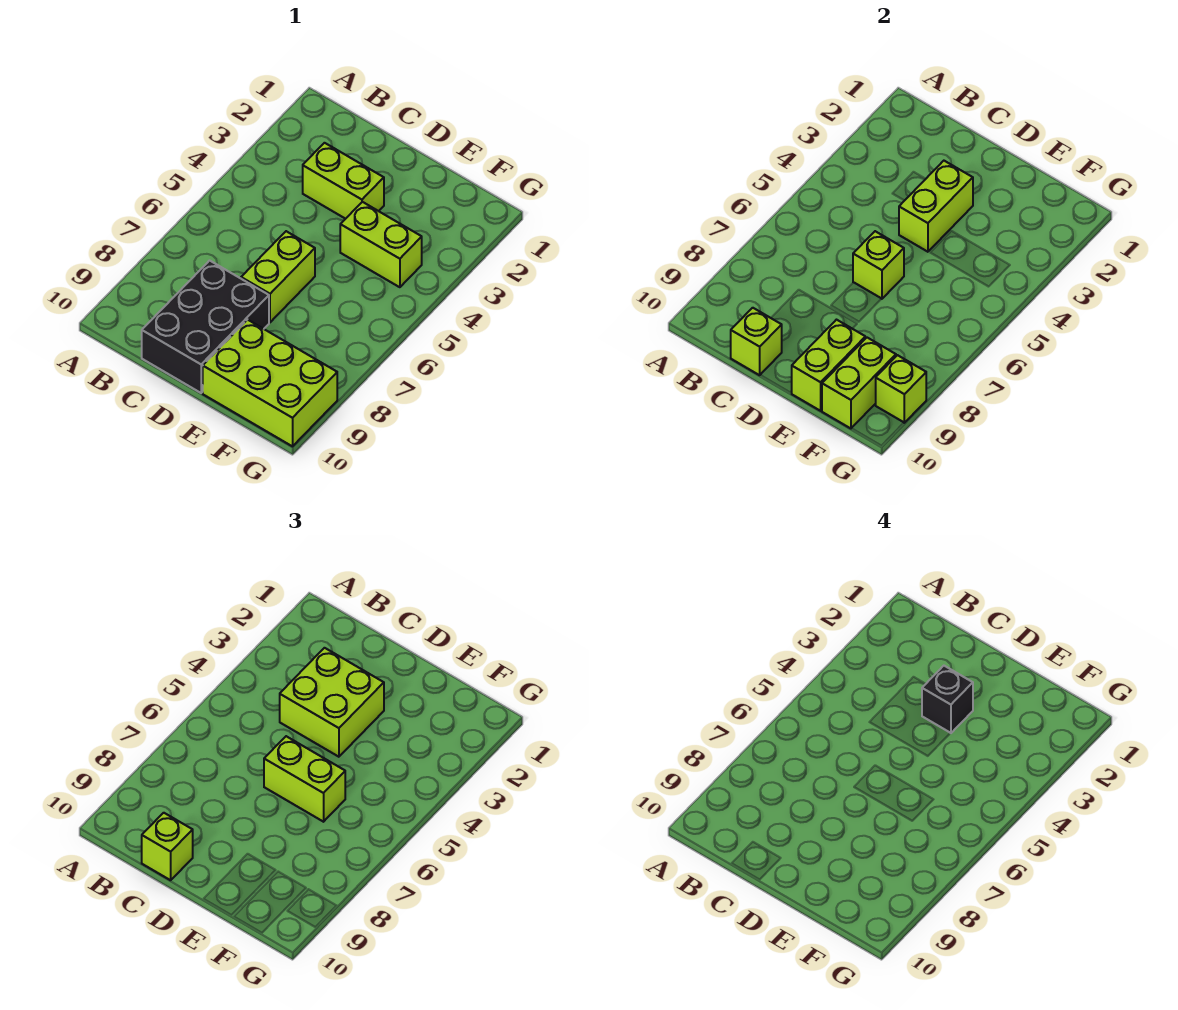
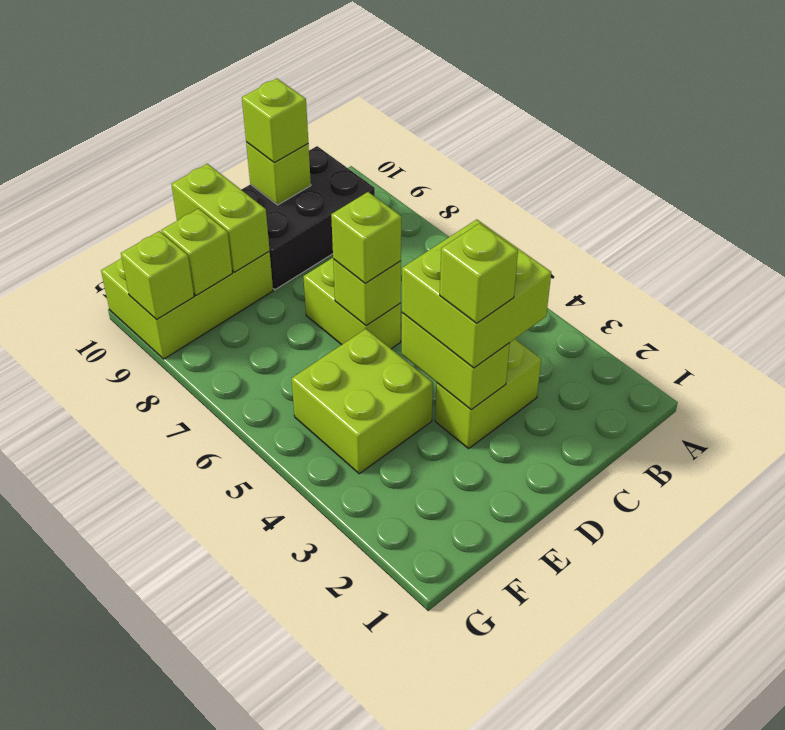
black 2x3 brick [142,261,269,393] -> black 2x3 brick turned to [242,146,375,290]
black 1x1 brick [922,666,973,733] -> lime 1x1 brick [440,223,518,323]
lime 1x2 brick [264,736,345,822] -> lime 1x1 brick [331,192,401,284]
lime 1x2 brick [340,202,422,287] -> lime 2x2 brick [292,329,433,474]
lime 1x2 brick [822,338,896,428] -> lime 1x1 brick [161,209,232,295]

